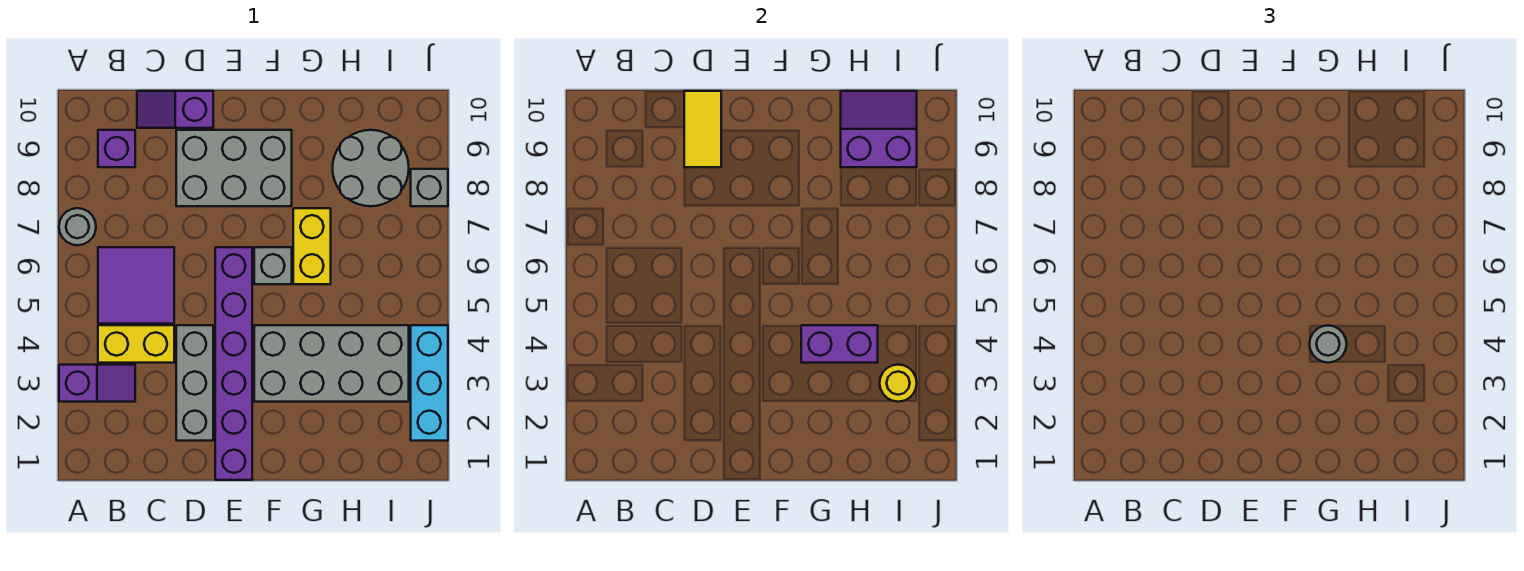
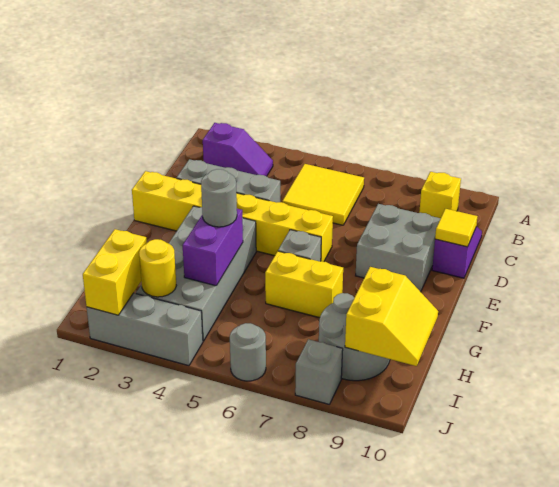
purple 1x2 slope [59,365,135,402] -> purple 1x2 slope turned to [203,123,273,176]
grey 1x1 round brick [59,208,96,245] -> grey 1x1 round brick moved to [230,323,266,381]
yellow 1x2 brick [98,325,174,363] -> yellow 1x2 brick moved to [83,229,147,315]
purple 2x2 tile [98,247,174,324] -> yellow 2x2 tile [282,164,364,225]
purple 1x1 brick [98,130,135,167] -> yellow 1x1 brick [419,172,461,218]
grey 2x3 brick [176,130,292,206] -> grey 2x2 brick [356,204,441,292]
yellow 1x2 tile [684,91,721,167] -> yellow 1x1 tile [435,209,477,247]
purple 1x6 brick [215,247,252,480] -> yellow 1x6 brick [132,171,333,262]
purple 2x2 slope [841,91,917,167] -> yellow 2x2 slope [345,267,438,366]
cyan 1x3 brick [411,325,448,441] -> grey 1x3 brick [87,293,203,366]

